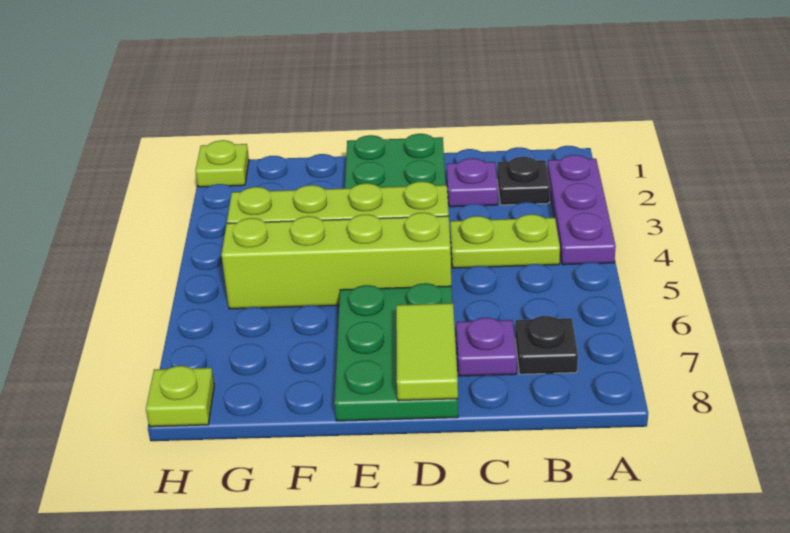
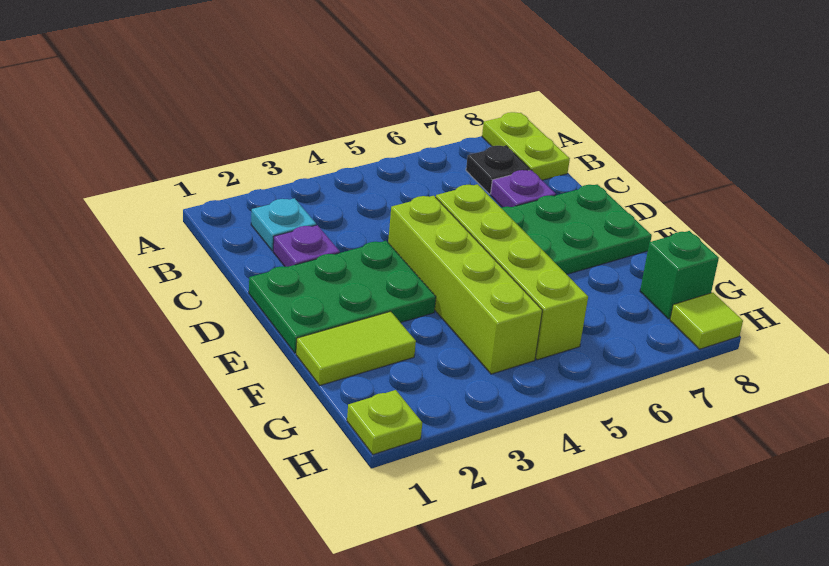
purple 1x3 plate [548,155,616,265] -> none
black 1x1 plate [497,157,550,205] -> cyan 1x1 plate [251,198,316,251]
lime 1x2 plate [450,214,560,268] -> lime 1x2 plate moved to [482,112,570,180]
lime 1x2 tile [396,303,458,401] -> lime 1x2 tile moved to [296,311,416,385]
none -> green 1x1 brick [640,231,719,319]
lime 1x1 plate [146,366,214,427] -> lime 1x1 tile [670,293,743,349]

